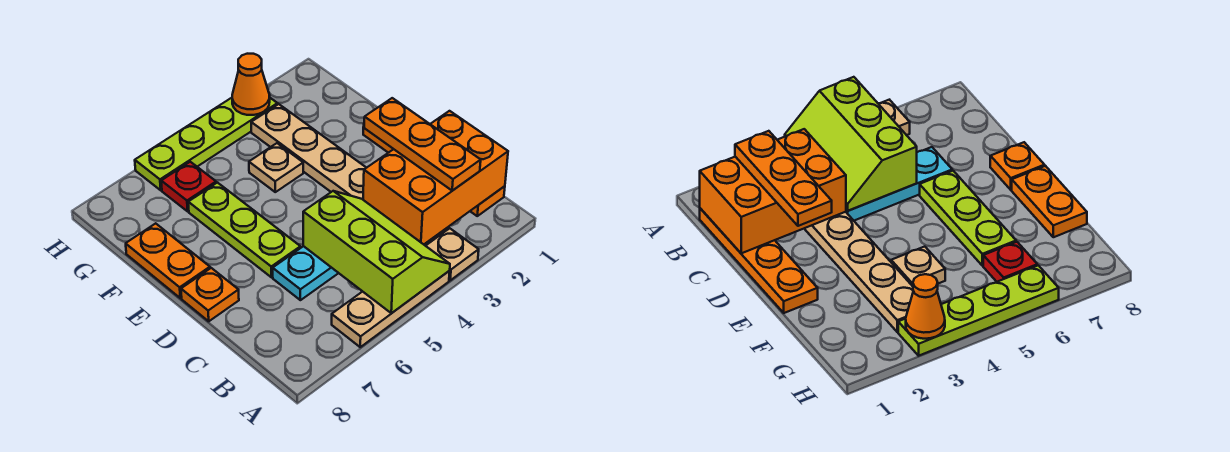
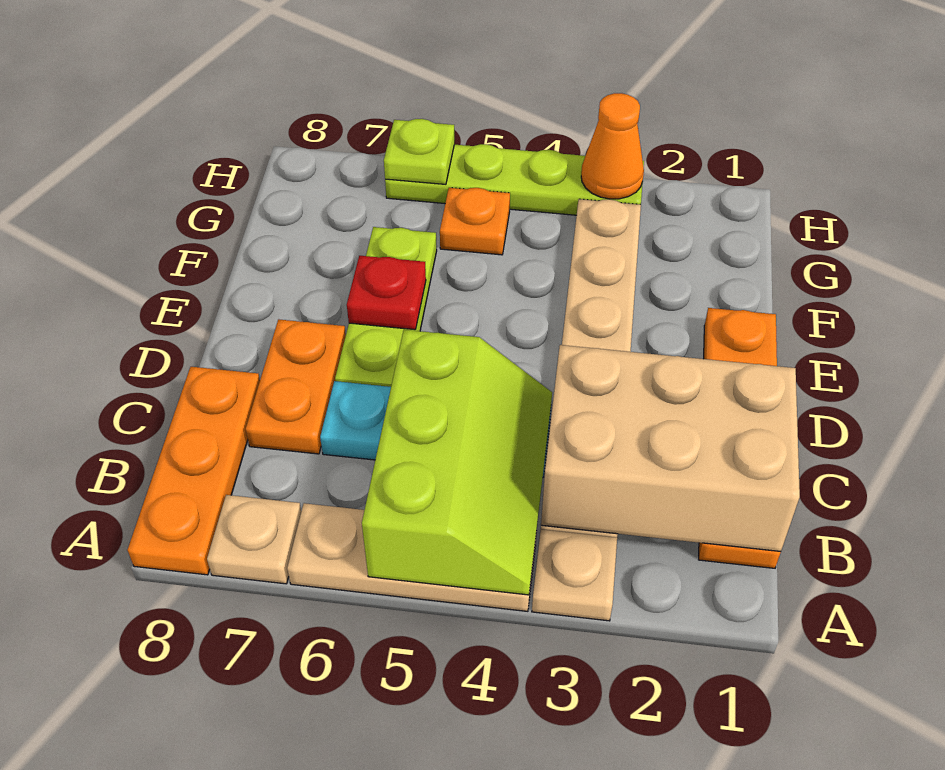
orange 2x3 brick [363,111,508,244] -> tan 2x3 brick [541,345,800,551]
orange 1x3 plate [364,98,481,191] -> orange 1x3 plate moved to [127,367,260,575]
orange 1x1 plate [181,268,239,321] -> orange 1x1 plate moved to [440,188,510,255]
orange 1x2 plate [126,223,210,298] -> orange 1x2 plate moved to [246,319,346,454]
tan 1x1 plate [249,143,303,192] -> tan 1x1 plate moved to [207,495,301,584]
red 1x1 plate [161,162,216,211] -> red 1x1 plate moved to [347,256,426,330]
none -> lime 1x1 plate [384,119,454,184]

